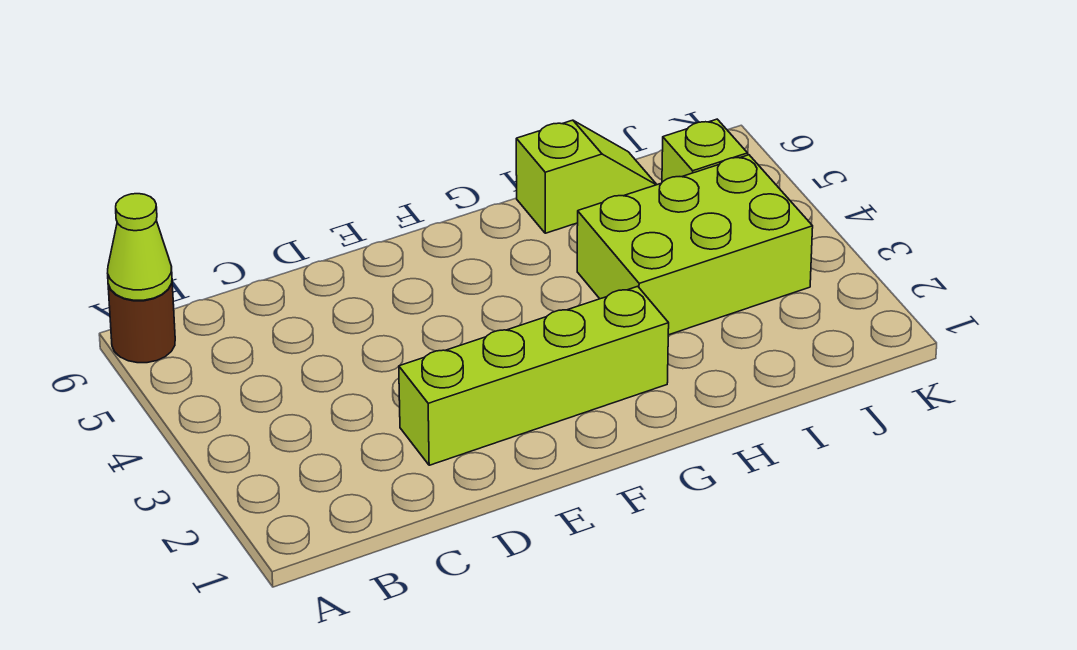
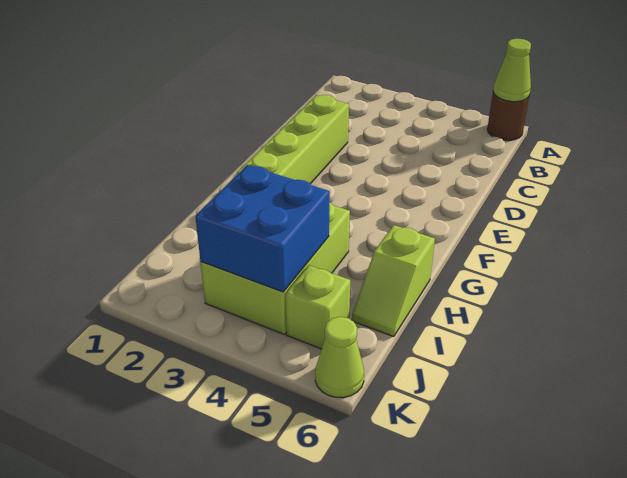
none -> blue 2x2 brick [195,165,330,292]
none -> lime 1x1 cone [315,317,364,398]

